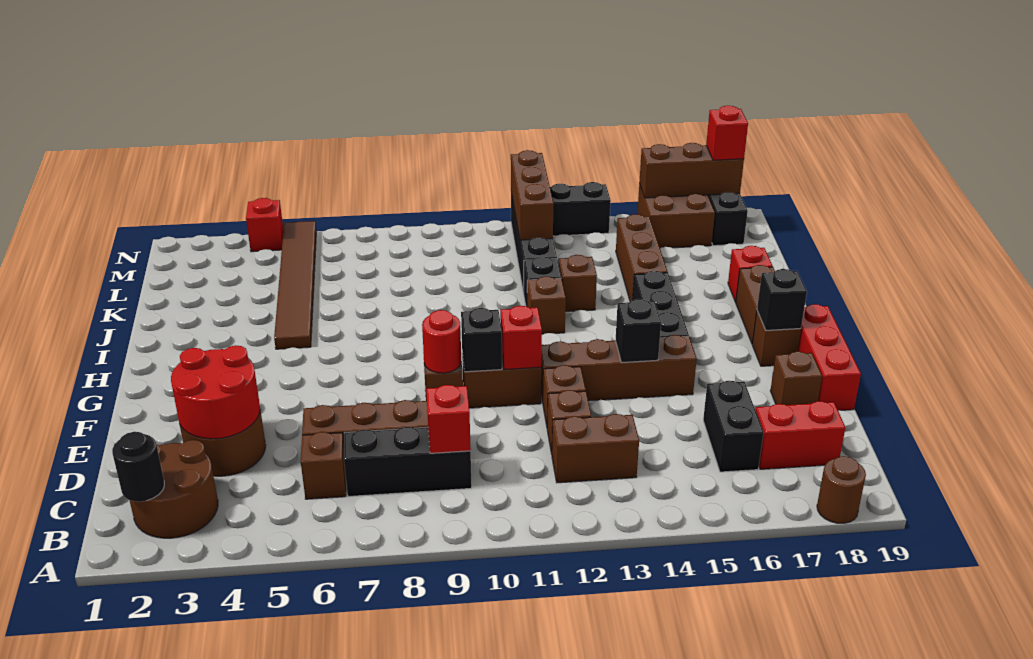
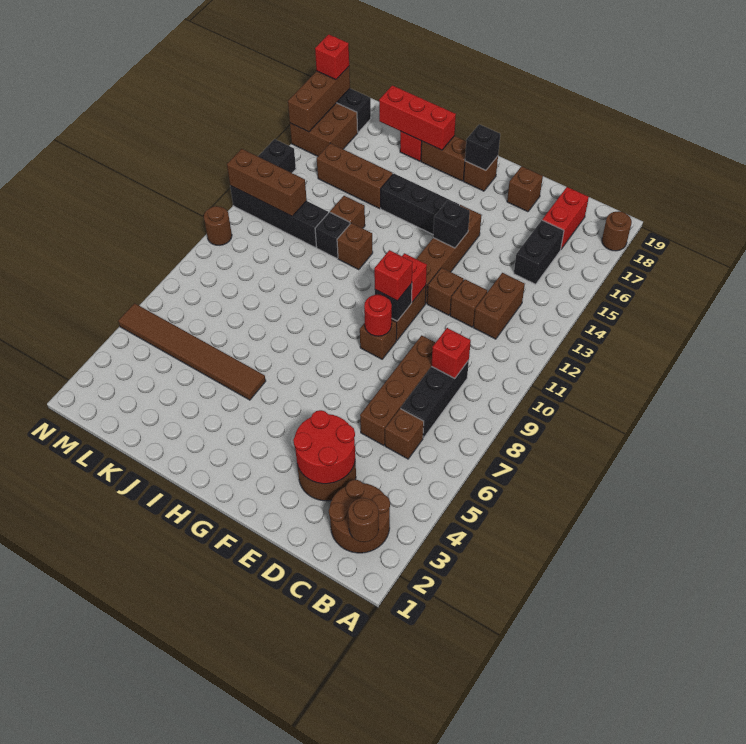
black 1x1 round brick [112,432,164,502] -> brown 1x1 round brick [348,498,379,542]
black 1x2 brick [703,381,764,472] -> black 1x2 brick turned to [514,220,564,284]
red 1x3 brick [797,304,861,411] -> red 1x3 brick moved to [379,85,456,150]
red 1x1 brick [246,198,283,252] -> red 1x1 brick moved to [374,250,413,301]
none -> brown 1x1 round brick [204,206,232,245]

